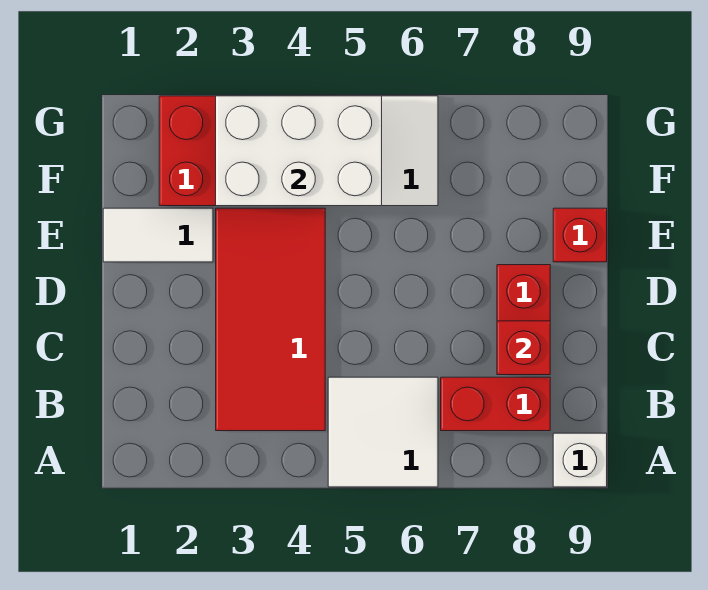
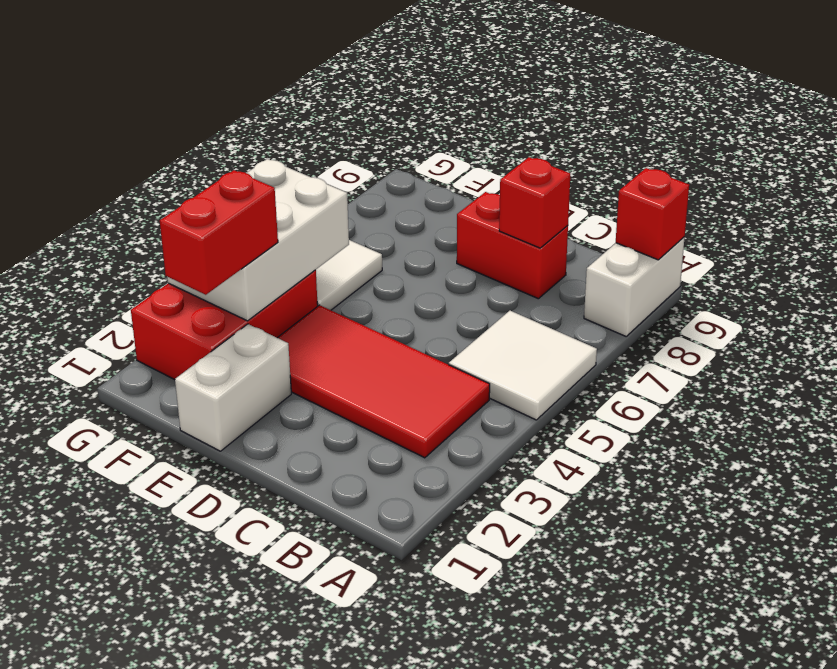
white 1x1 brick [553,433,607,487] -> white 1x2 brick [584,237,685,336]
red 1x2 brick [441,377,550,431] -> red 1x2 brick moved to [160,170,278,295]
white 1x2 tile [103,208,213,262] -> white 1x2 brick [175,324,291,451]
red 1x1 brick [553,208,607,262] -> red 1x1 brick moved to [616,168,689,260]

